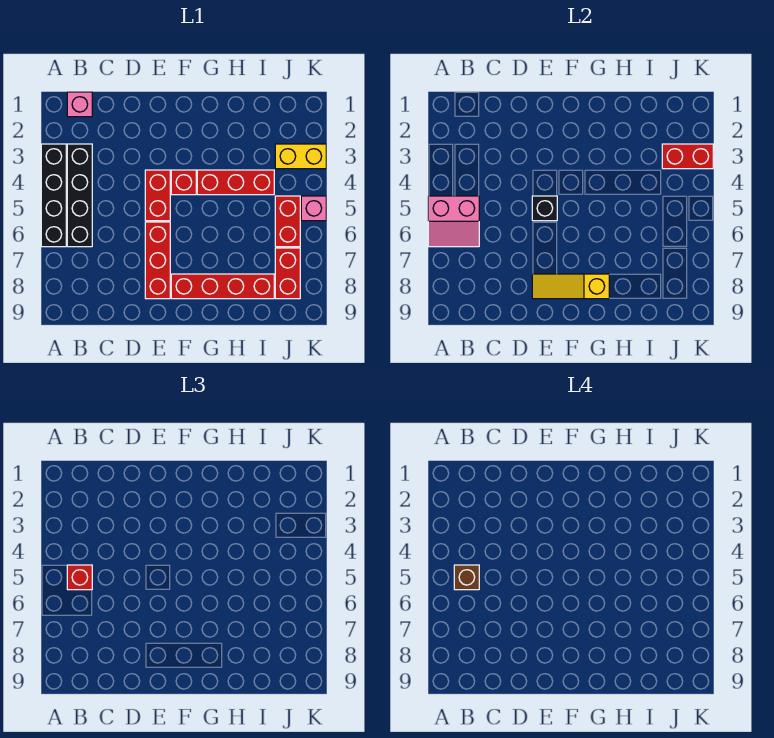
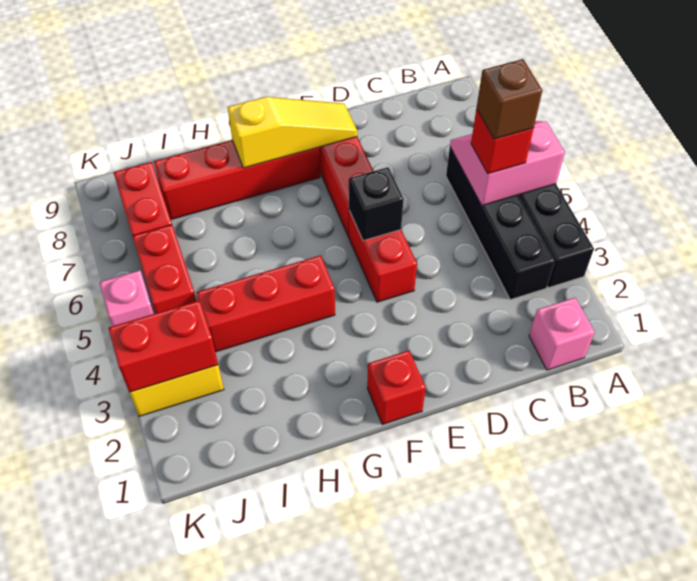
red 1x1 brick [171,170,196,195] -> red 1x1 brick moved to [367,351,426,425]

